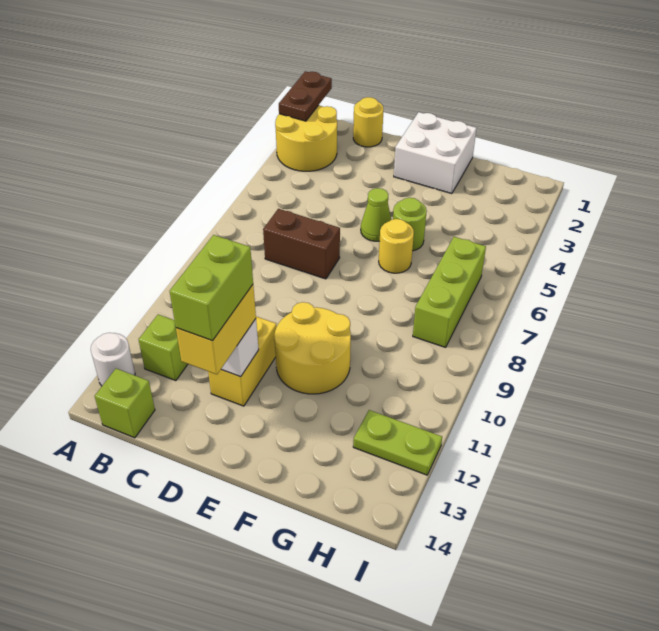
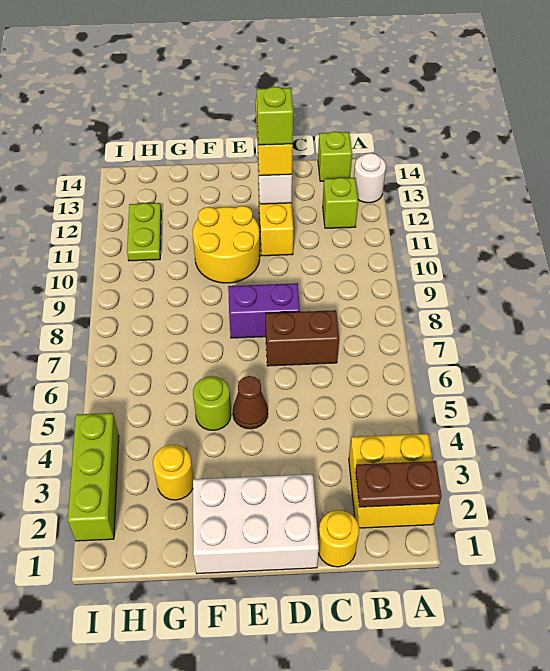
brown 1x2 plate [279,71,332,121] -> brown 1x2 plate turned to [355,461,442,507]
yellow 2x2 round brick [275,105,337,171] -> yellow 2x2 brick [349,434,439,528]
none -> purple 1x2 brick [228,283,300,338]
lime 1x2 brick [170,235,253,341] -> lime 1x1 brick [257,87,293,145]
white 2x2 brick [394,112,477,194] -> white 2x3 brick [193,474,319,574]
lime 1x1 cone [361,188,391,241] -> brown 1x1 cone [233,376,268,429]
yellow 1x1 round brick [379,219,414,273] -> yellow 1x1 round brick moved to [153,445,194,500]
lime 1x3 brick [413,237,486,347] -> lime 1x3 brick moved to [68,413,119,541]
lime 1x2 plate [353,410,442,475] -> lime 1x2 plate turned to [127,203,161,261]

